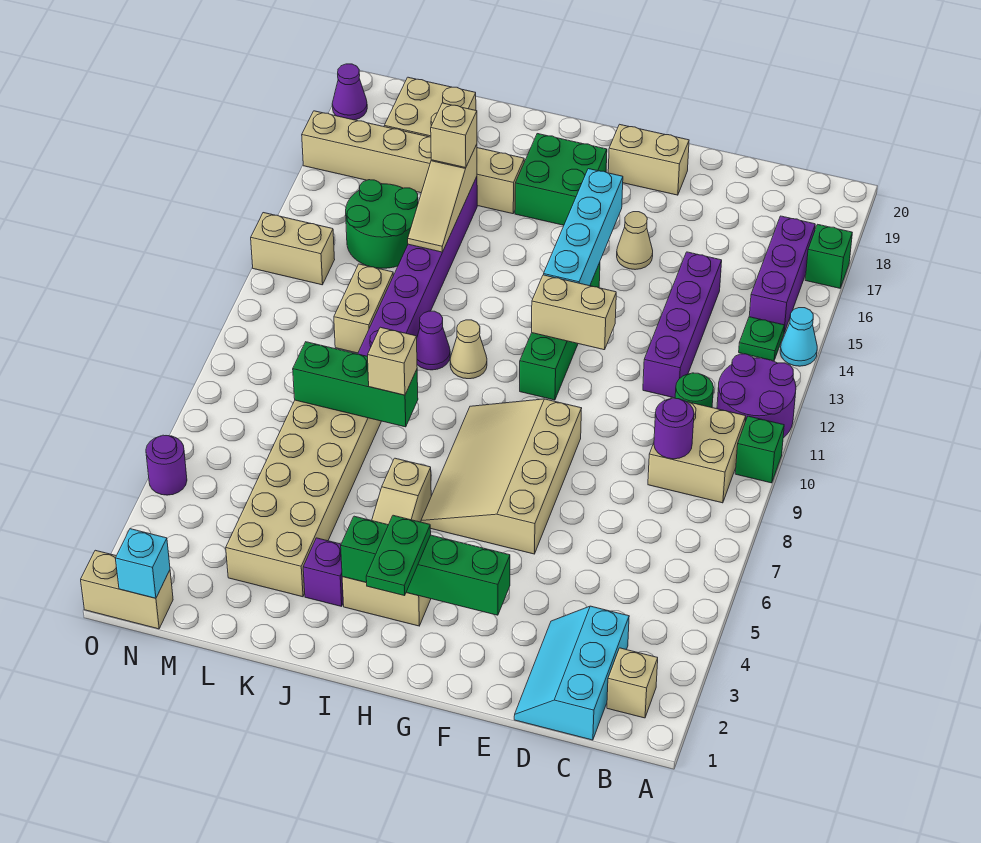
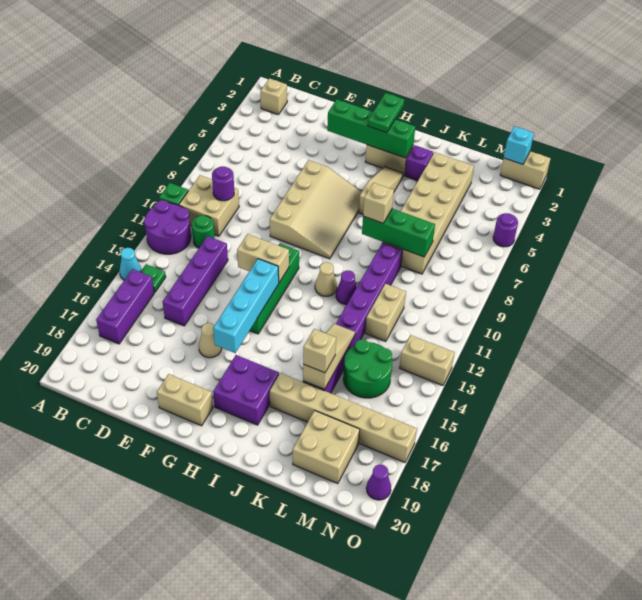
green 1x1 brick [805,224,852,288] -> none
cyan 2x3 slope [514,606,629,740] -> none
green 2x2 brick [515,134,607,225] -> purple 2x2 brick [213,355,279,425]

